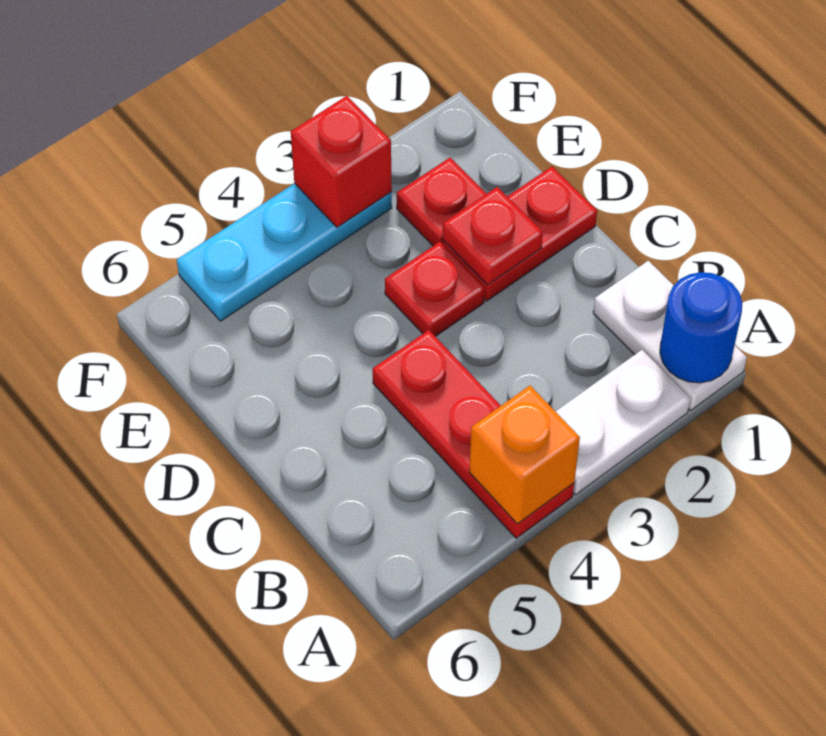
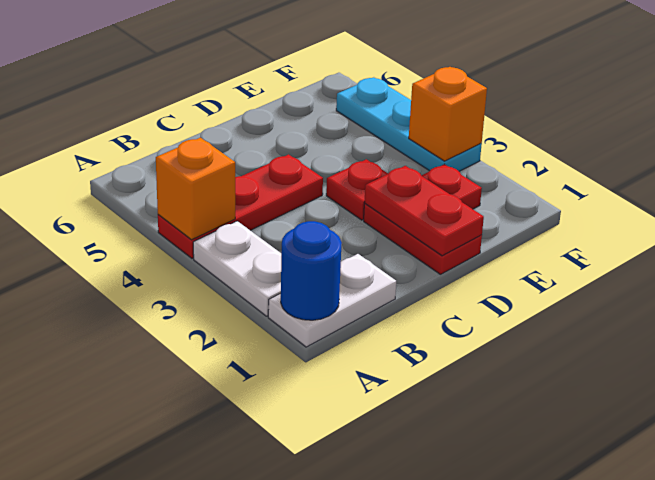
red 1x1 plate [443,187,543,285] -> red 1x2 plate [364,166,484,256]
red 1x1 brick [291,96,392,227] -> orange 1x1 brick [409,67,487,161]

